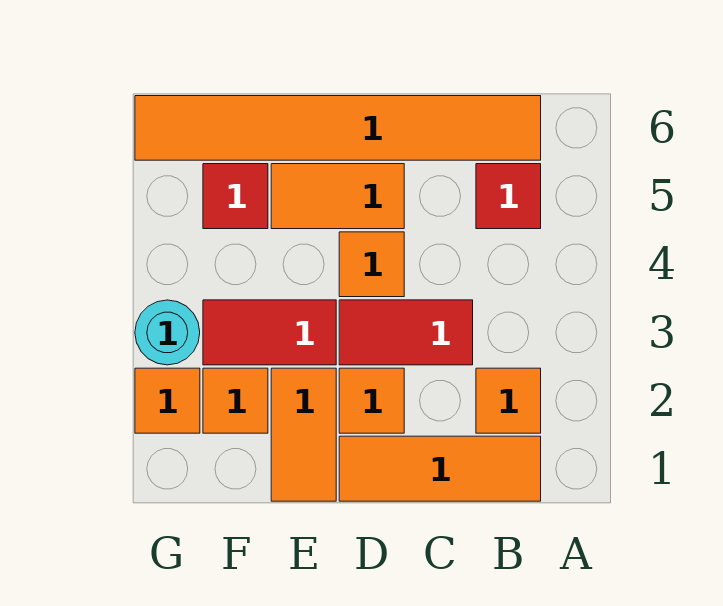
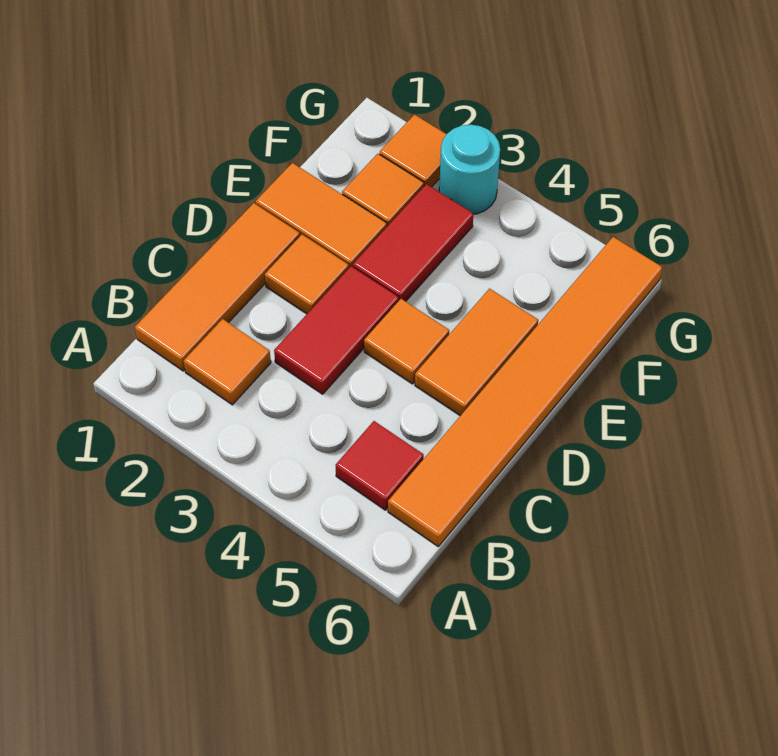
red 1x1 tile [203,164,268,229] -> none

